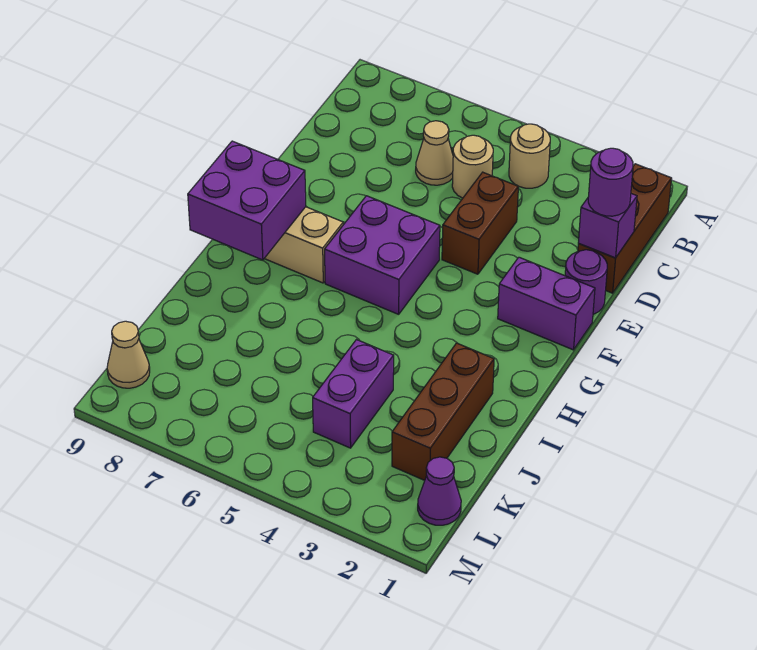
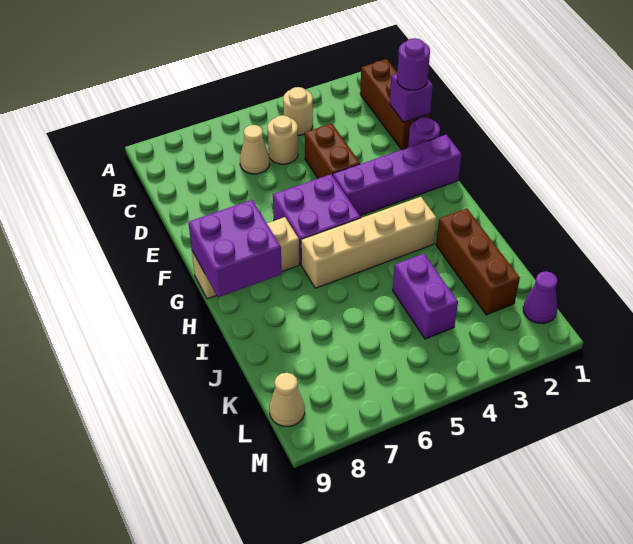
purple 1x2 brick [498,257,595,350] -> purple 1x4 brick [333,135,462,216]
none -> tan 1x4 brick [301,197,437,288]

